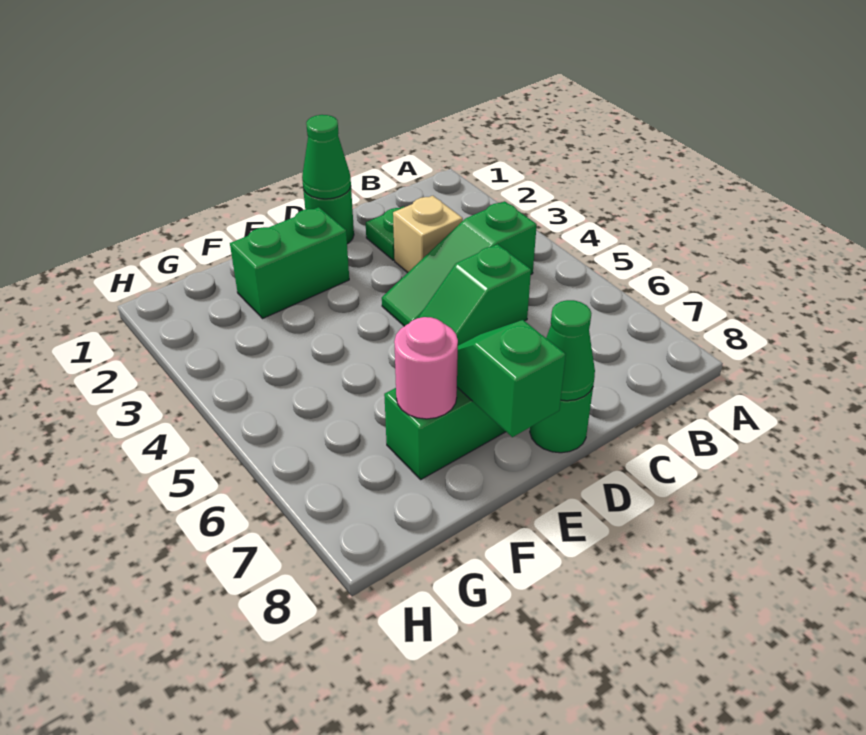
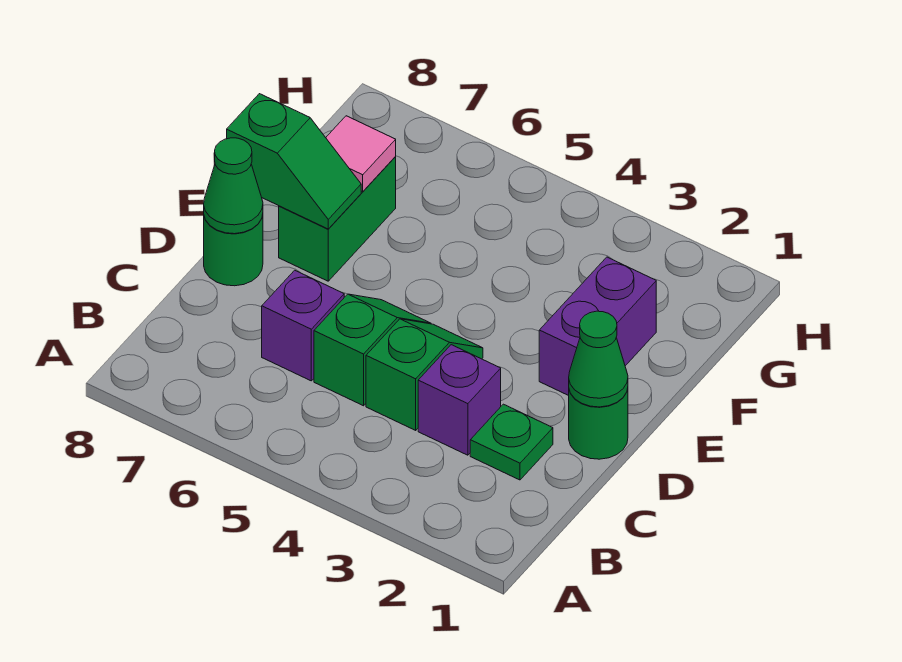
green 1x3 slope [382,201,537,326] -> green 1x2 slope [366,319,483,430]
tan 1x1 brick [393,196,463,273] -> purple 1x1 brick [418,345,501,455]
none -> purple 1x1 brick [262,270,344,381]
green 1x2 brick [230,207,349,318] -> purple 1x2 brick [539,257,656,396]
pink 1x1 round brick [394,317,458,419] -> pink 1x1 tile [326,116,396,191]

